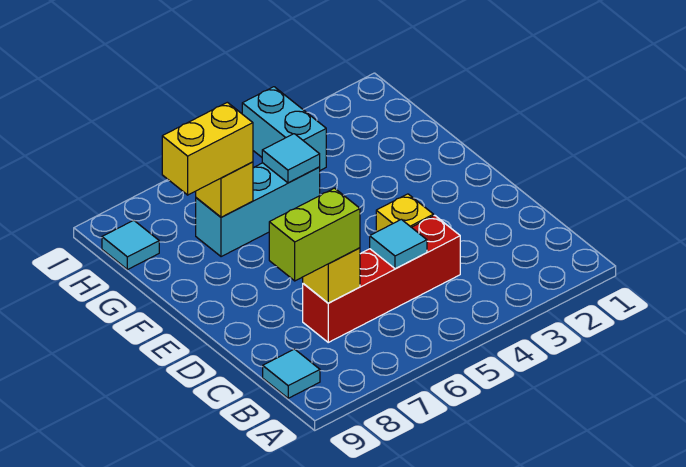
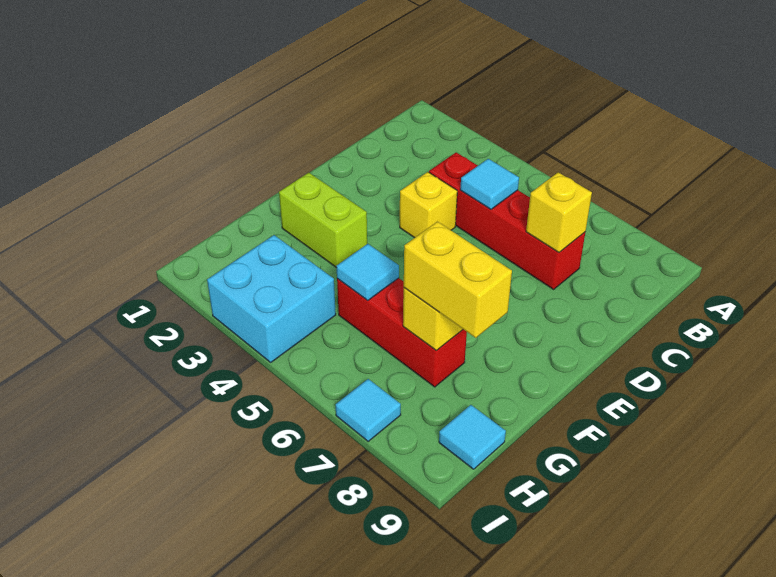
cyan 1x1 tile [263,349,320,398] -> cyan 1x1 tile moved to [336,379,401,441]
lime 1x2 brick [269,188,360,281] -> lime 1x2 brick moved to [279,173,367,268]
cyan 1x3 brick [196,163,320,257] -> red 1x3 brick [337,278,467,387]
cyan 1x2 brick [242,87,326,170] -> cyan 2x2 brick [207,235,336,362]

